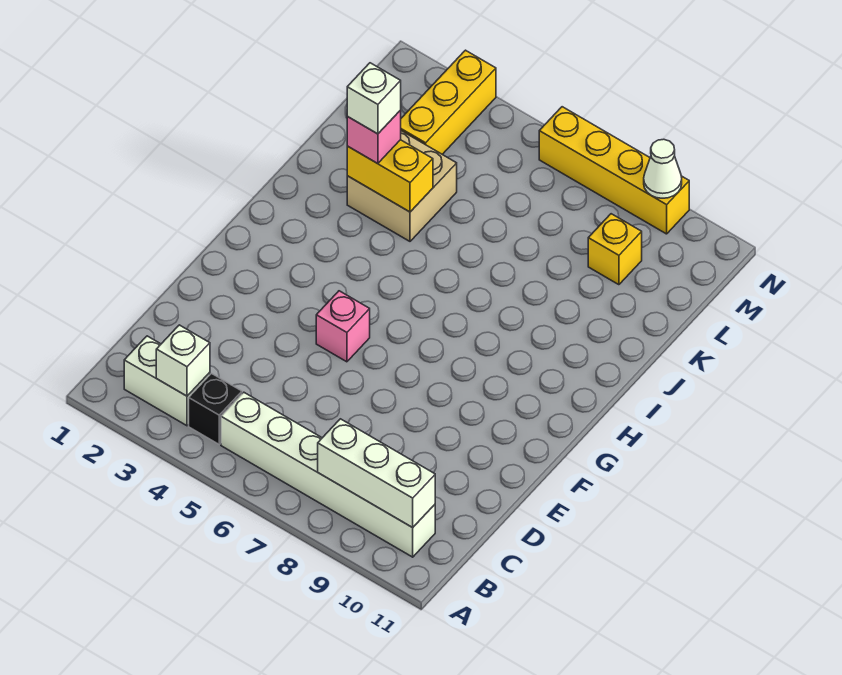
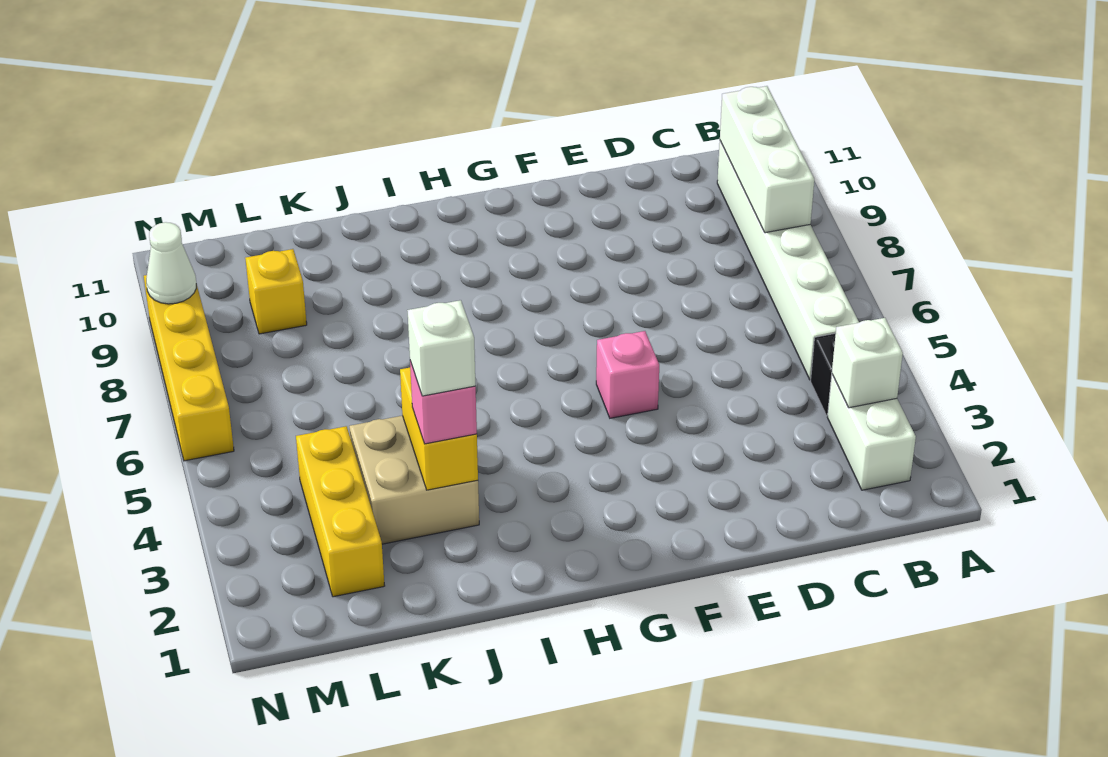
yellow 1x3 brick [401,50,496,154] -> yellow 1x3 brick turned to [296,426,385,597]

